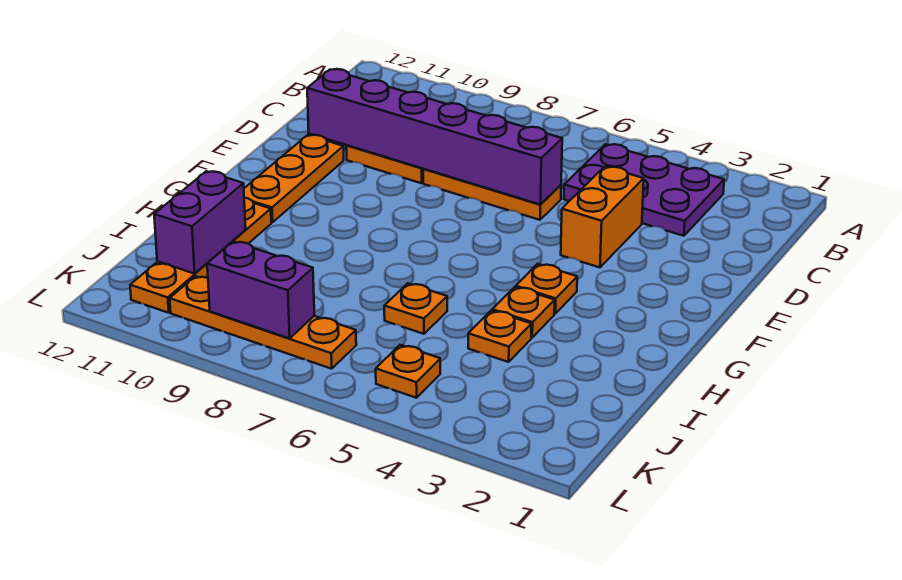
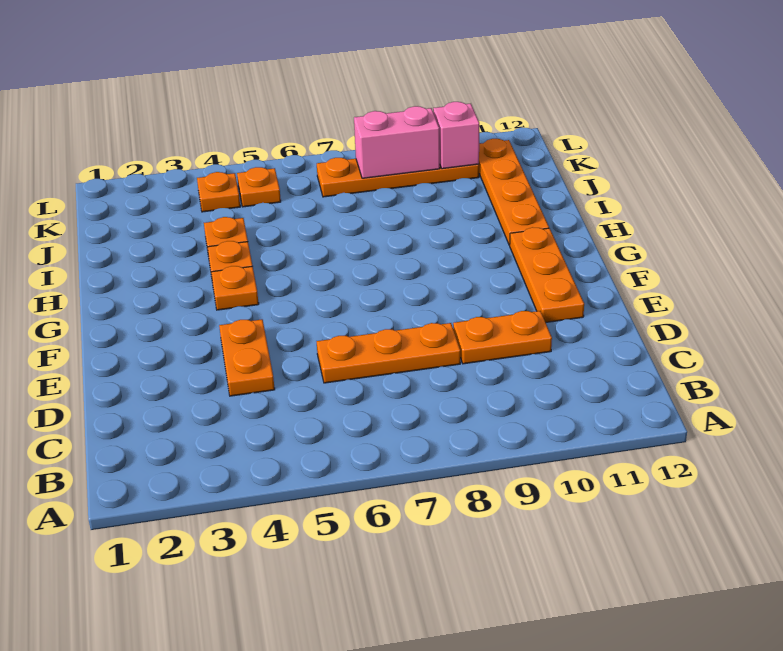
purple 2x3 plate [564,144,724,236] -> none
orange 1x2 brick [561,167,644,267] -> orange 1x2 plate [219,320,275,396]
purple 1x6 brick [307,69,562,205] -> none
orange 1x1 plate [384,283,447,334] -> orange 1x1 plate moved to [197,172,240,212]
purple 1x2 brick [154,171,246,274] -> none
purple 1x2 brick [207,242,314,338] -> pink 1x2 brick [354,106,440,178]
none -> pink 1x1 brick [433,102,479,169]

